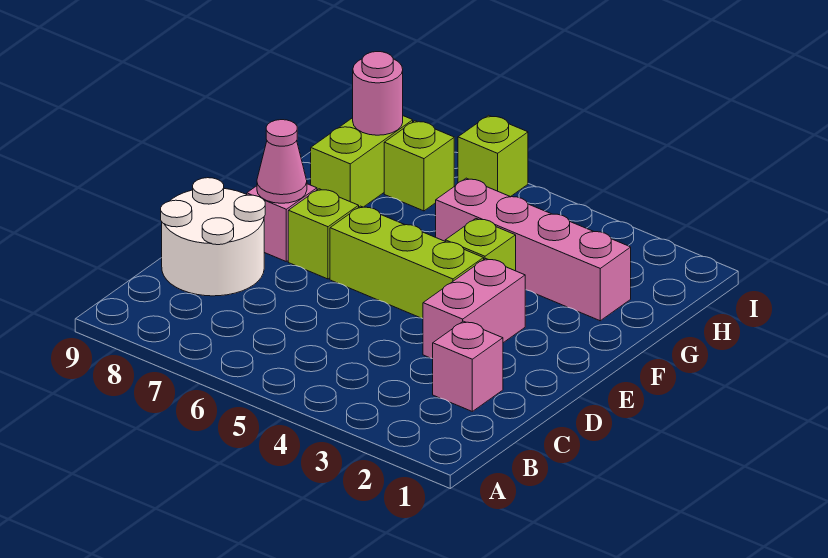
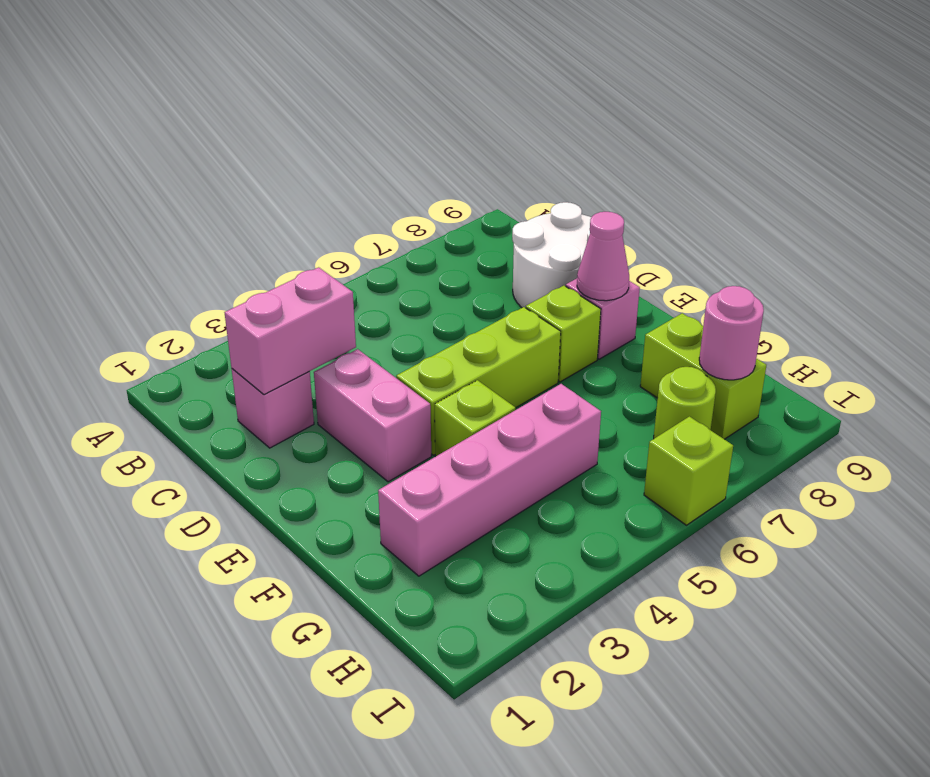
none -> pink 1x2 brick [225,267,356,395]
lime 1x1 brick [384,121,454,211] -> lime 1x1 round brick [654,367,716,438]

